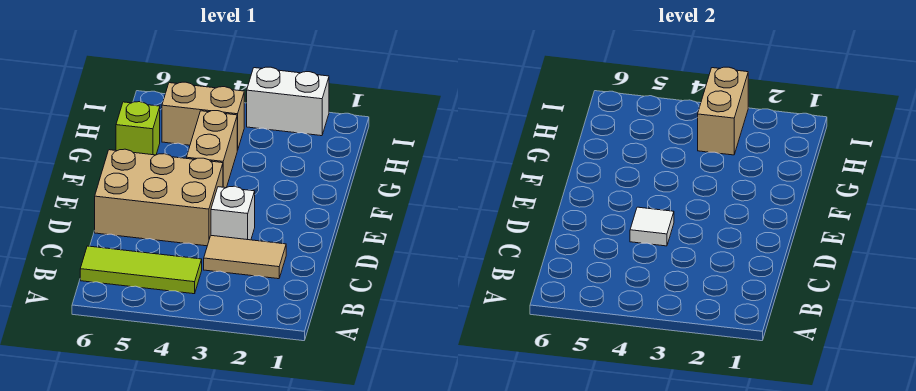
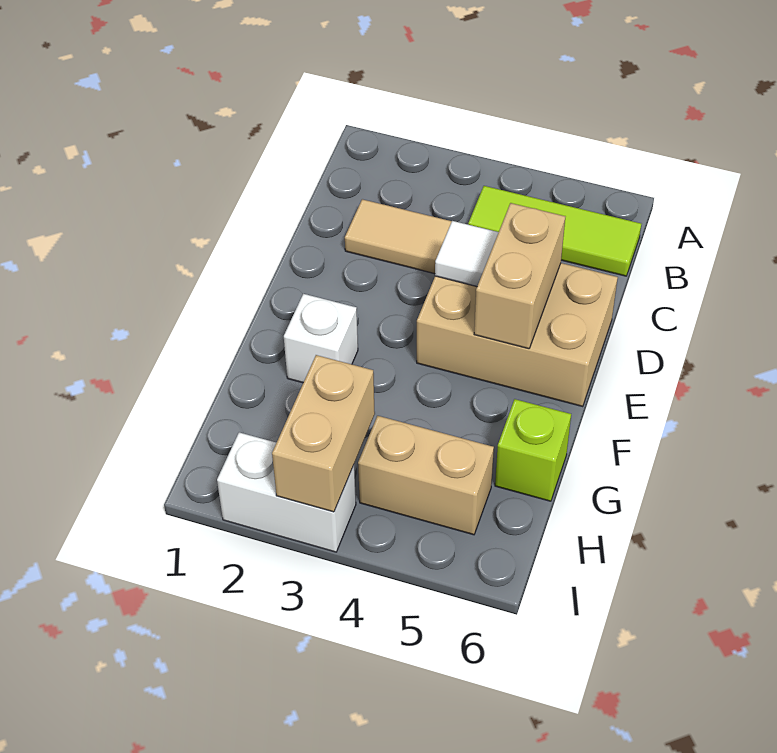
white 1x1 brick [211,186,255,240] -> white 1x1 brick moved to [284,294,358,383]
tan 1x2 brick [186,111,237,188] -> tan 1x2 brick moved to [474,203,565,349]

